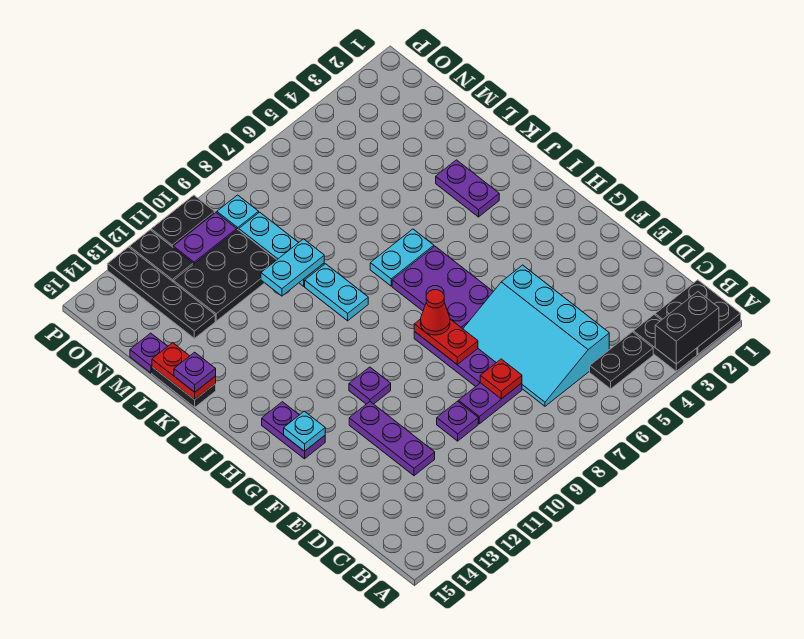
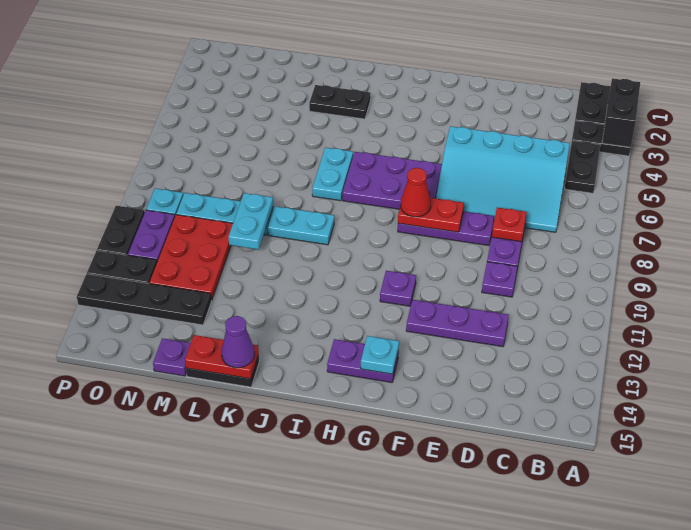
purple 1x2 plate [436,160,499,217] -> black 1x2 plate [309,85,371,119]
purple 1x1 plate [174,352,216,392] -> purple 1x1 cone [222,316,255,368]
black 2x3 plate [173,230,276,321] -> red 2x3 plate [149,215,233,300]

